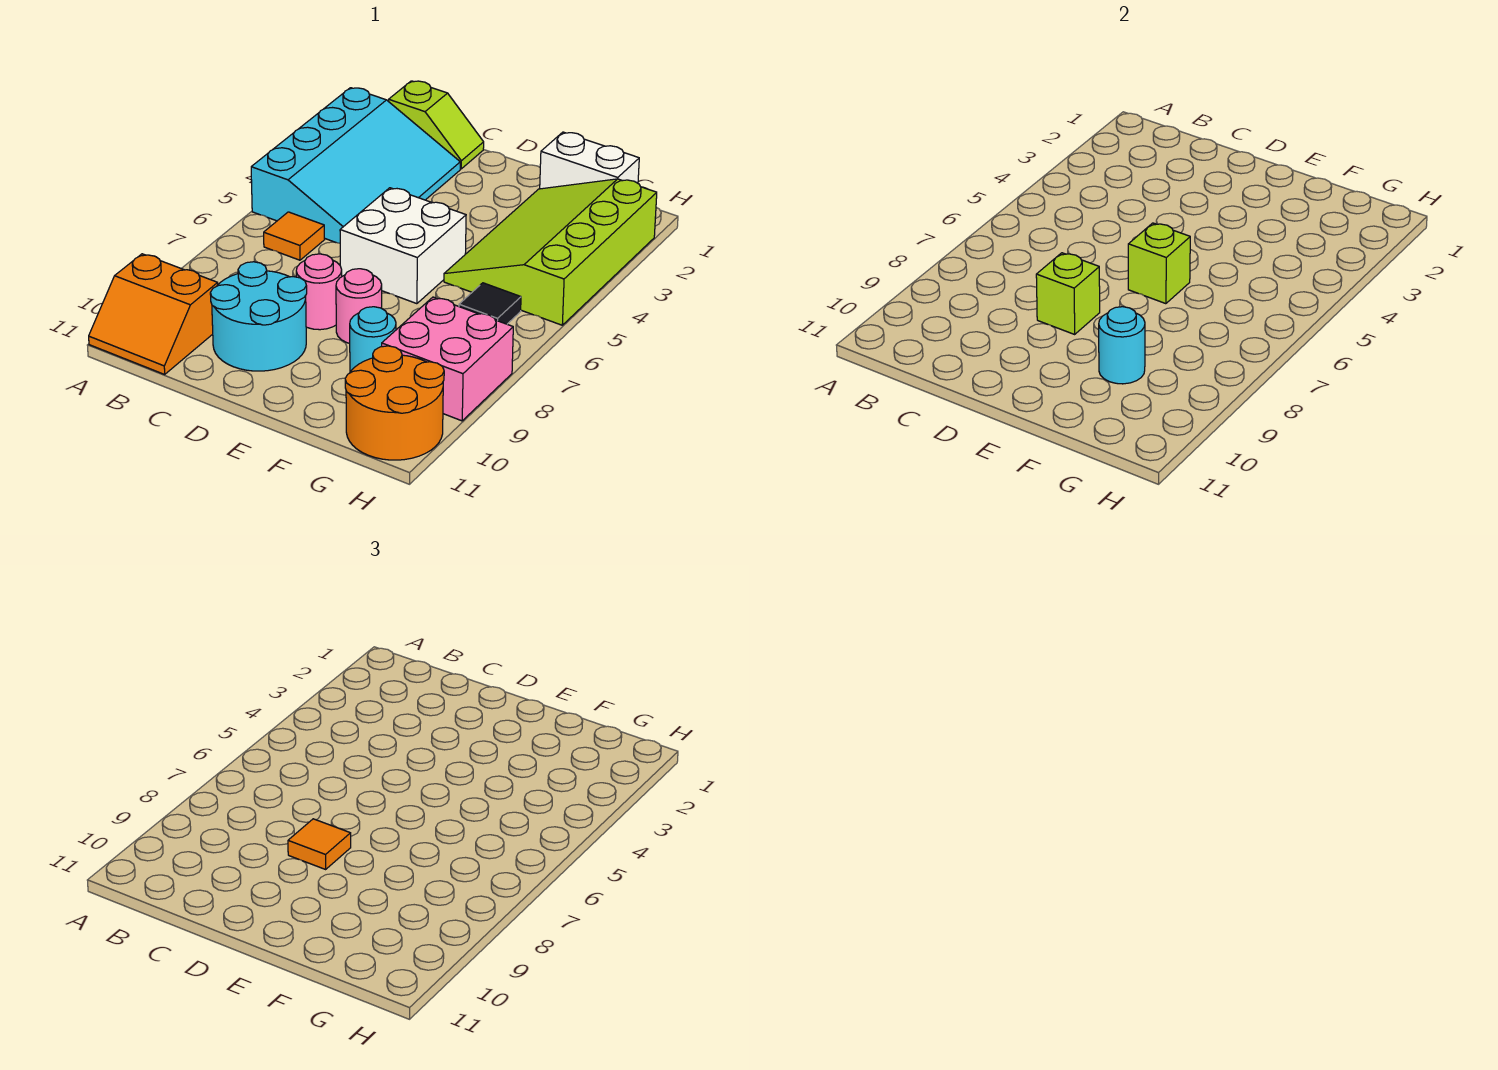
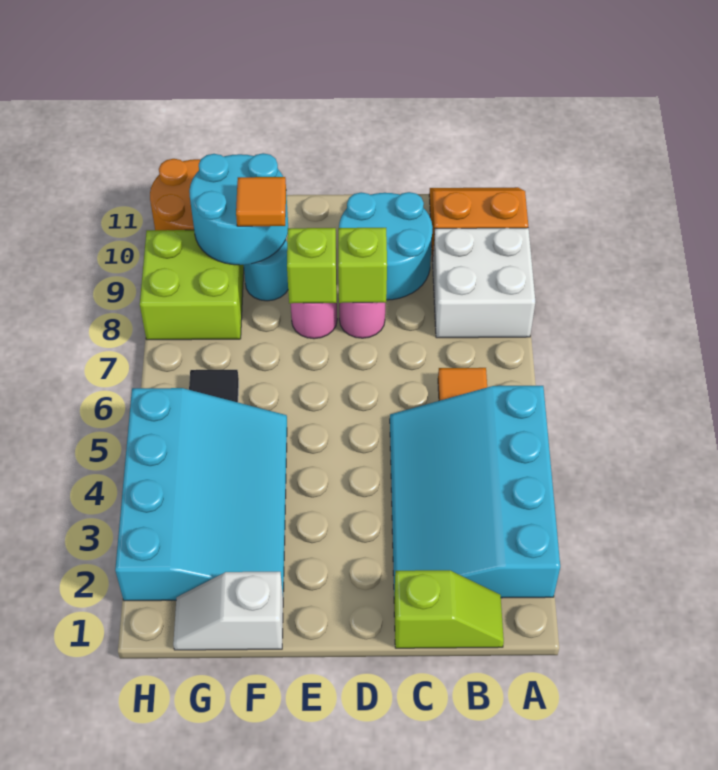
lime 1x2 slope [389,81,484,169] -> lime 1x2 slope turned to [394,570,504,648]
white 2x2 brick [340,188,466,304] -> white 2x2 brick moved to [433,228,535,338]
orange 1x1 tile [288,819,351,869] -> orange 1x1 tile moved to [236,177,286,226]
lime 1x1 brick [1128,223,1190,304] -> lime 1x1 brick moved to [287,228,337,303]
white 1x2 brick [540,132,639,189] -> white 1x2 slope [173,572,283,650]
lime 3x4 slope [444,179,657,325] -> cyan 3x4 slope [115,388,287,601]
cyan 1x1 round brick [1099,307,1145,384] -> cyan 2x2 round brick [189,153,288,265]
pink 2x2 brick [382,297,513,421] -> lime 2x2 brick [140,230,244,340]

